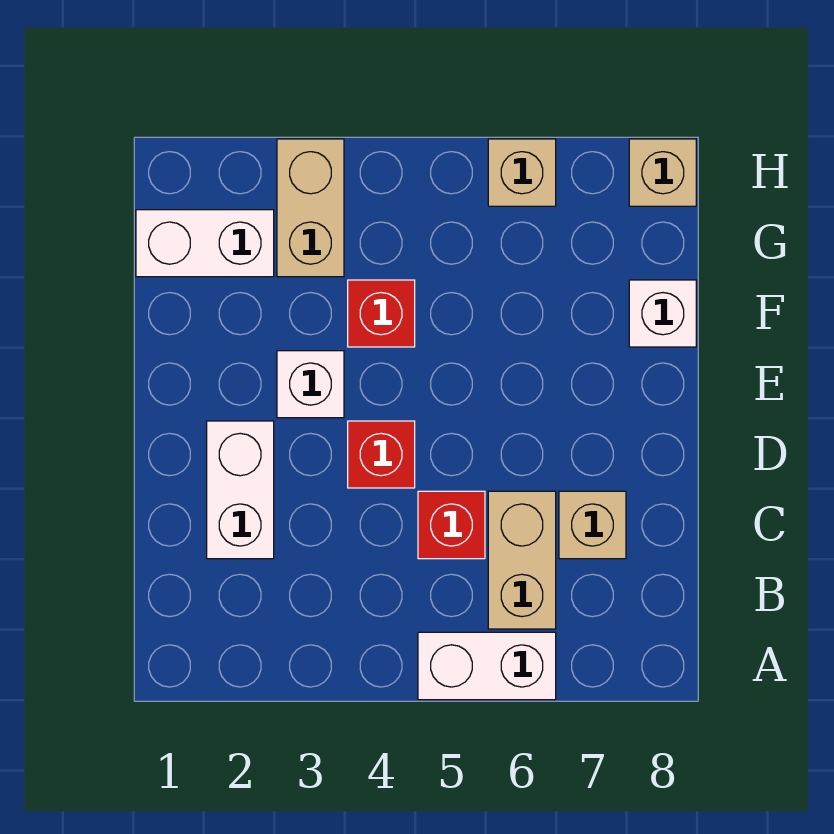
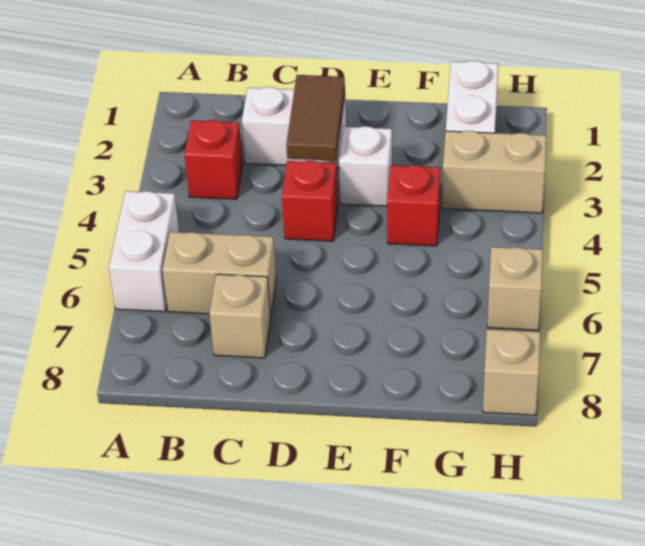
red 1x1 brick [418,491,485,559] -> red 1x1 brick moved to [185,120,243,199]
none -> brown 1x2 tile [286,75,345,161]
white 1x1 brick [629,280,696,347] -> none

